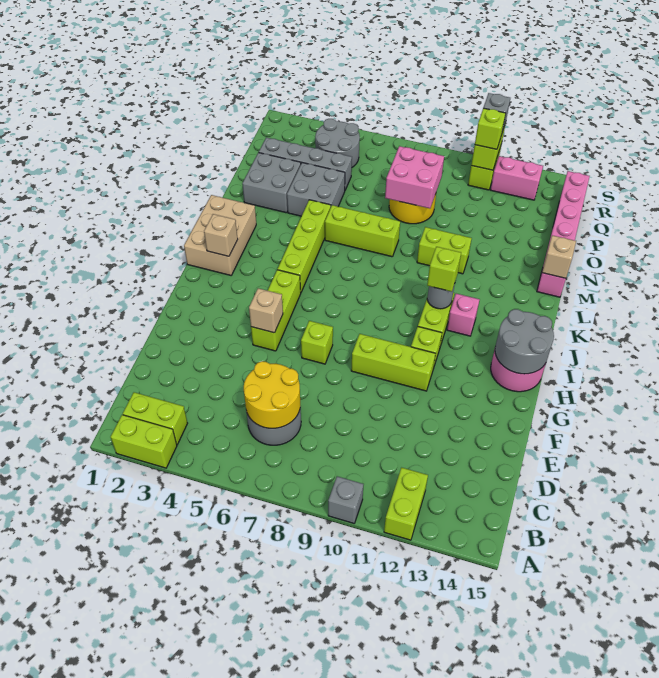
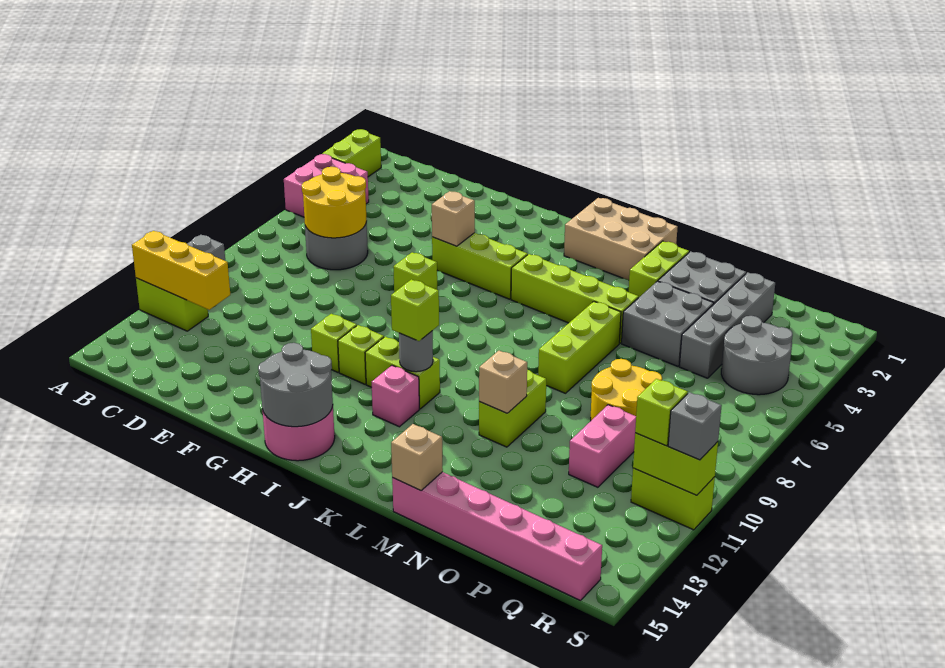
none -> yellow 1x3 brick [132,231,230,310]
lime 1x2 brick [123,392,188,445] -> lime 1x2 brick moved to [629,241,689,297]
lime 1x3 brick [351,334,436,391] -> lime 1x1 brick [311,314,357,372]
tan 1x1 brick [204,214,238,256] -> tan 1x1 brick moved to [479,351,527,413]
pink 2x2 brick [385,146,444,208] -> pink 2x2 brick moved to [284,154,369,217]
pink 1x2 brick [490,156,543,200] -> pink 1x2 brick moved to [569,405,636,487]

